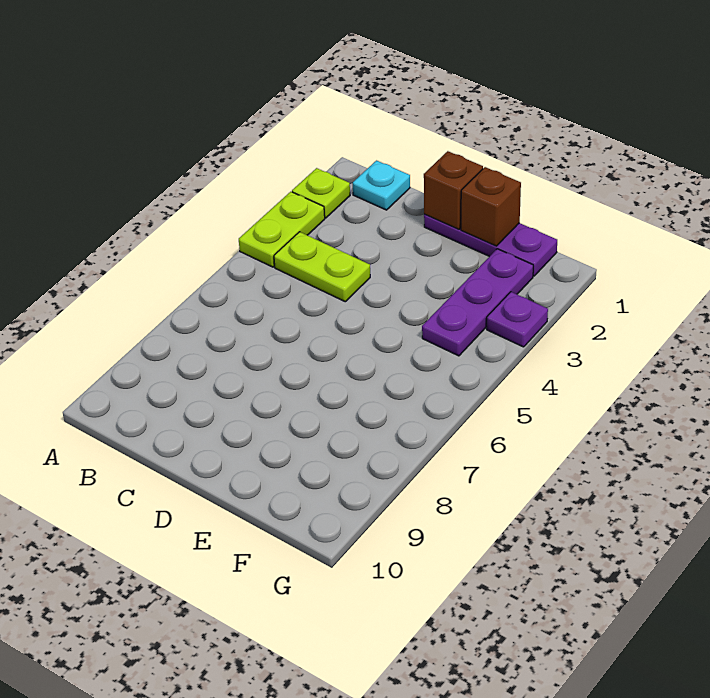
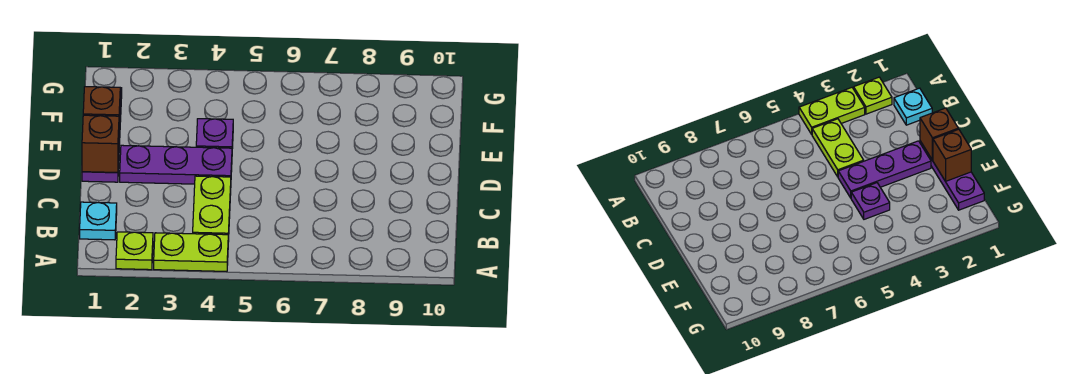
purple 1x3 plate [422,249,533,356] -> purple 1x3 plate moved to [120,145,232,184]
purple 1x1 plate [487,292,548,347] -> purple 1x1 plate moved to [196,119,233,148]

